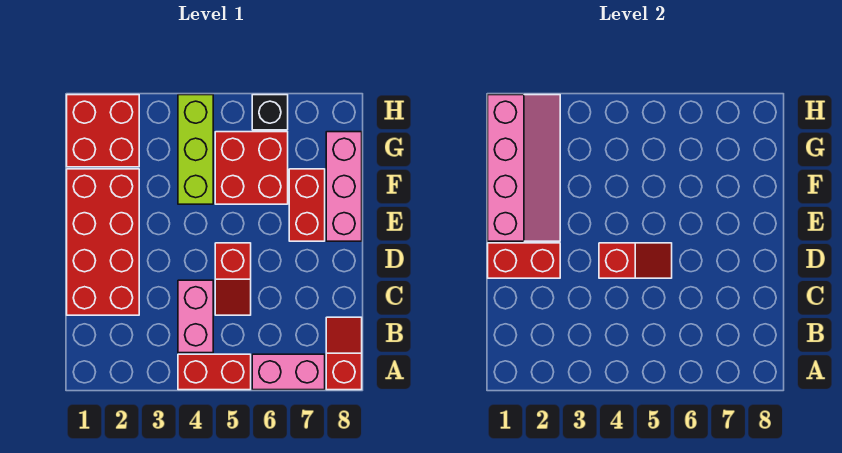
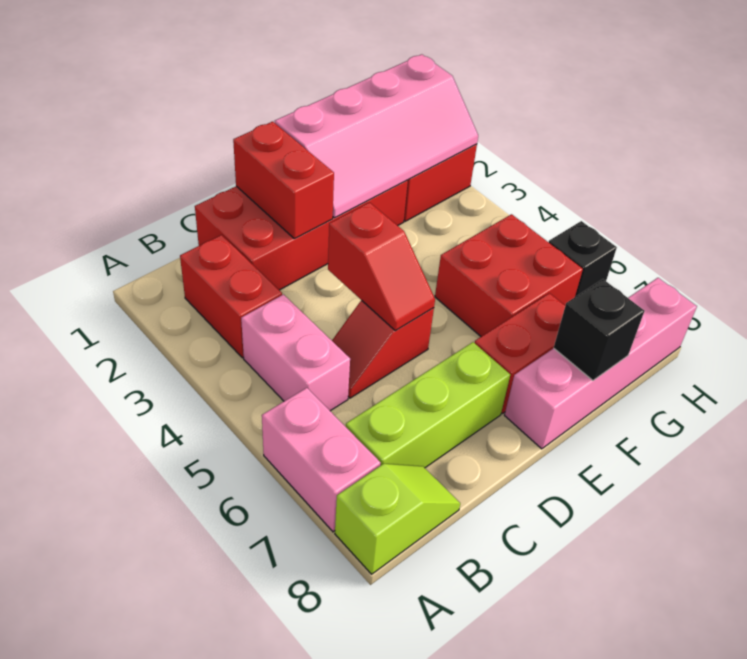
red 1x2 brick [178,354,251,390] -> red 1x2 brick moved to [180,235,282,358]
red 1x2 slope [326,317,362,390] -> lime 1x2 slope [335,464,460,574]
pink 1x2 brick [178,280,213,353] -> pink 1x2 brick turned to [241,294,350,411]
pink 1x3 brick [326,132,362,241] -> pink 1x4 brick [504,278,697,449]
lime 1x3 brick [178,95,213,204] -> lime 1x3 brick moved to [346,342,510,468]
none -> black 1x1 brick [554,279,644,380]

